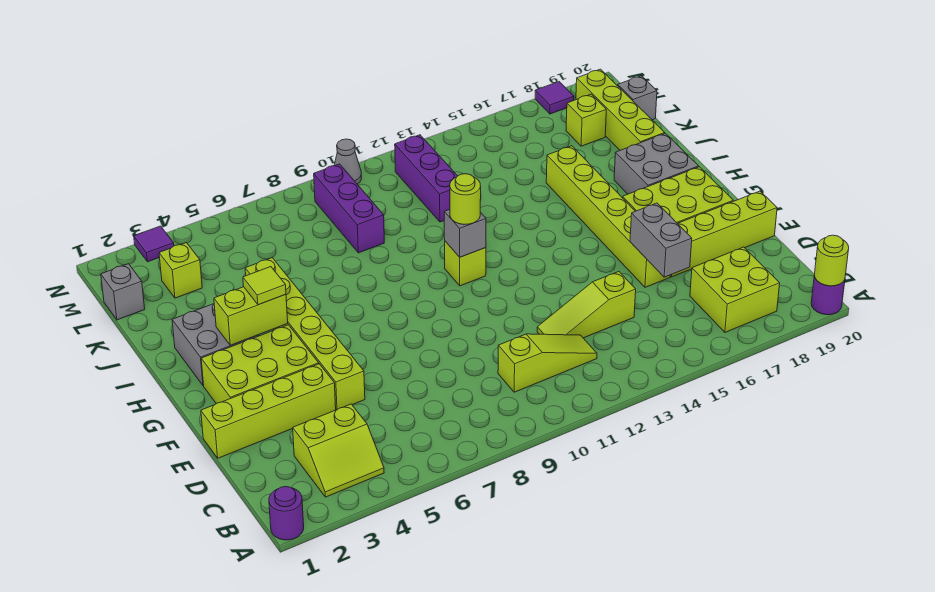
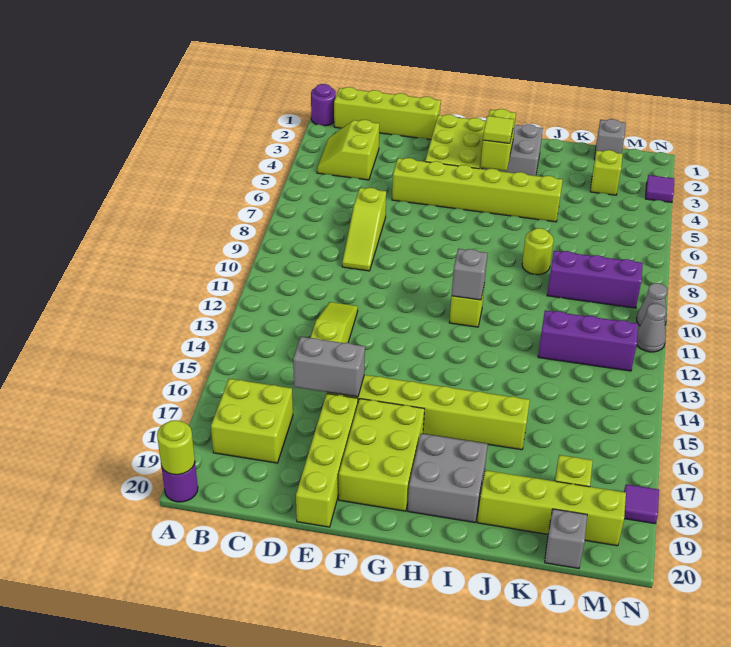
lime 1x3 slope [498,334,597,392] -> lime 1x3 slope moved to [342,188,386,271]
lime 1x4 brick [201,364,336,458] -> lime 1x4 brick turned to [334,87,441,139]
lime 1x1 round brick [450,174,481,224] -> lime 1x1 round brick moved to [522,228,554,275]
none -> grey 1x1 cone [637,304,666,352]

